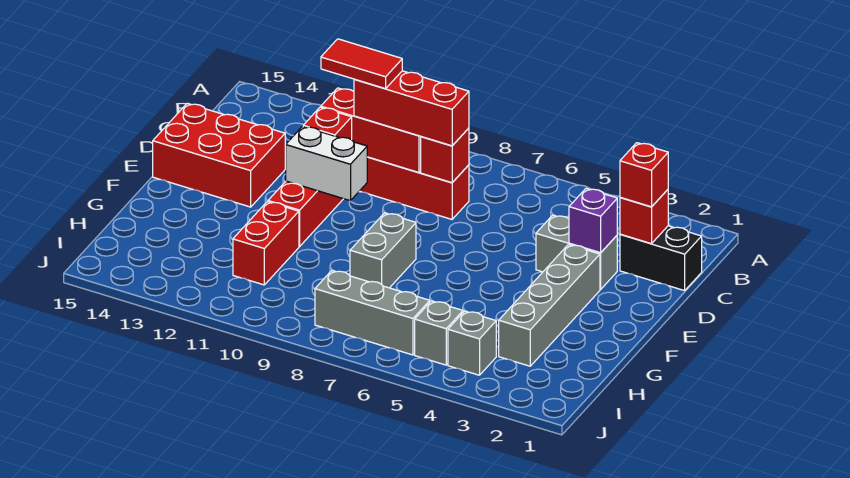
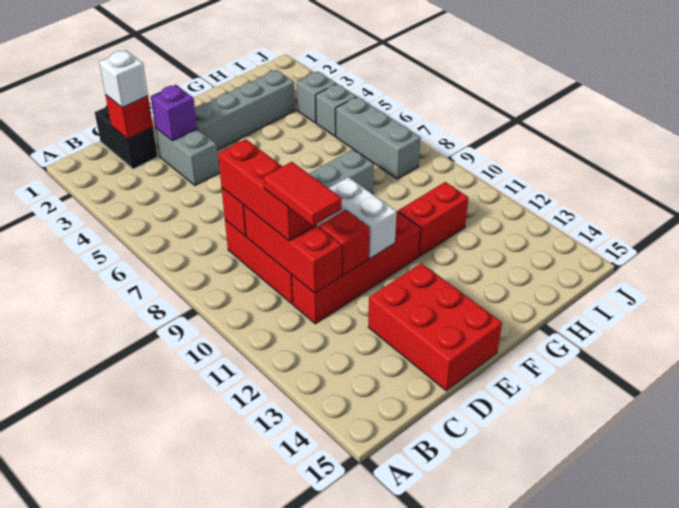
red 1x1 brick [620,143,668,207] -> white 1x1 brick [99,50,148,108]

